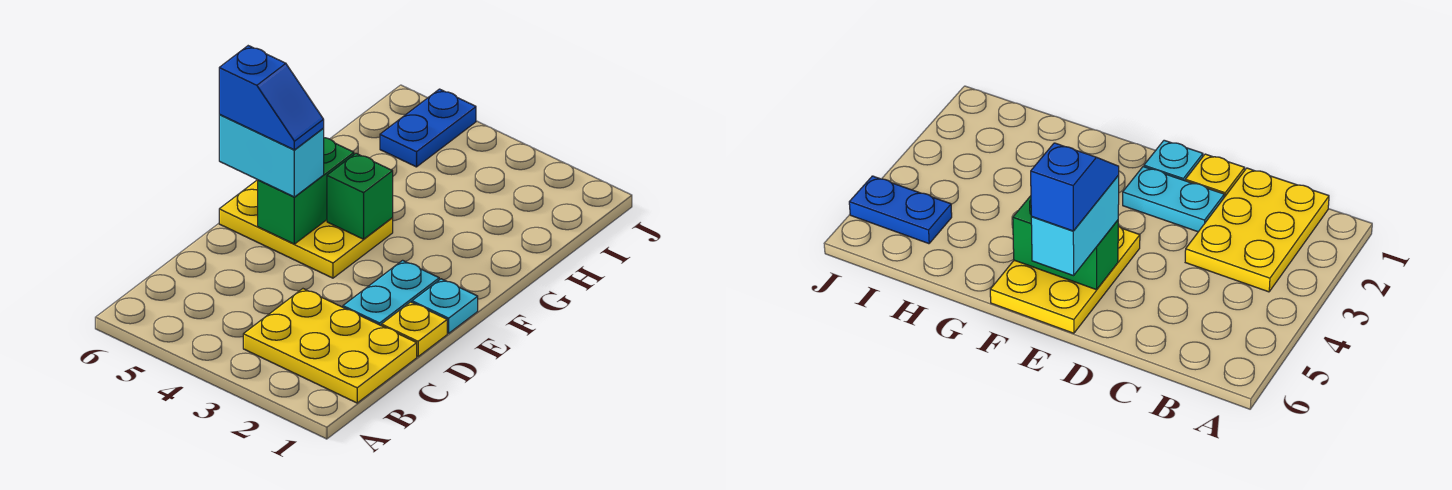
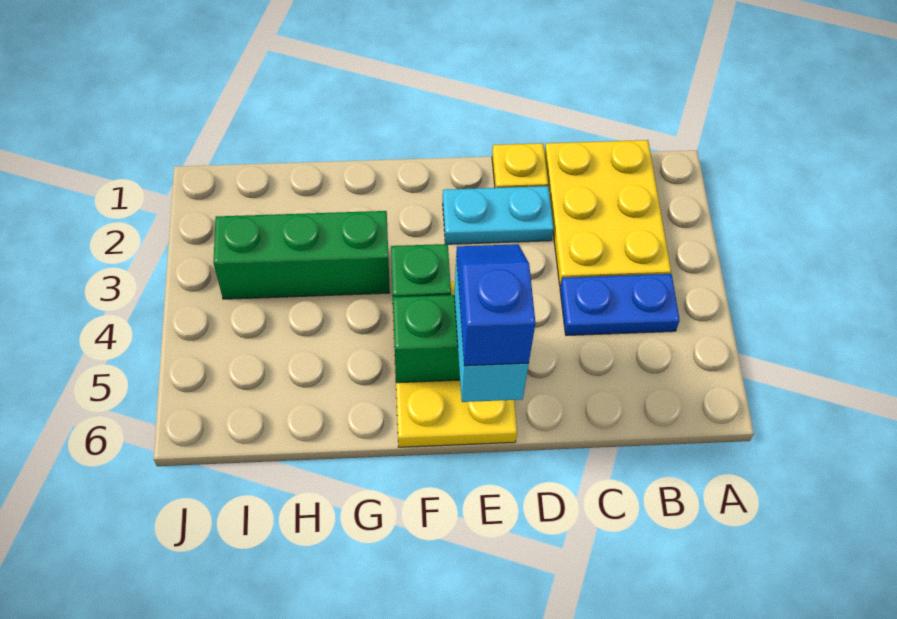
cyan 1x1 plate [412,279,478,333] -> none
none -> green 1x3 brick [213,211,390,299]
blue 1x2 plate [380,89,476,167] -> blue 1x2 plate moved to [560,274,680,336]

